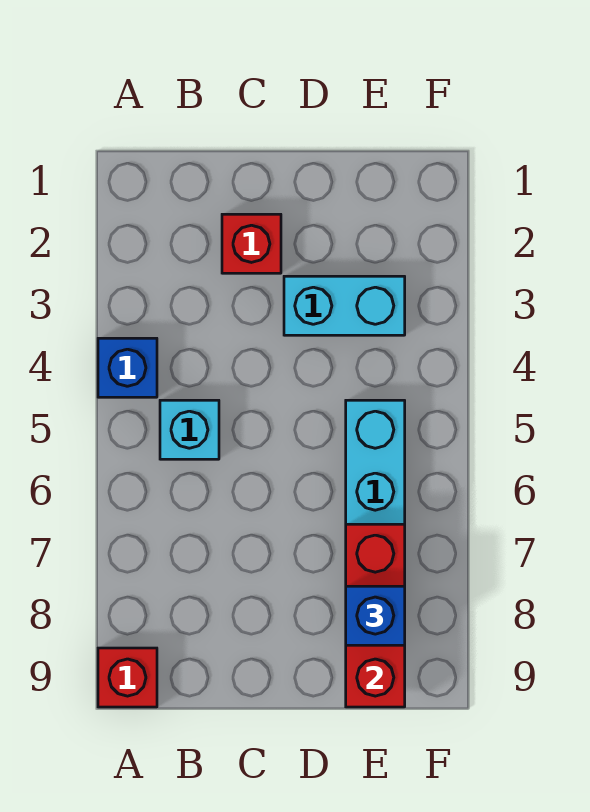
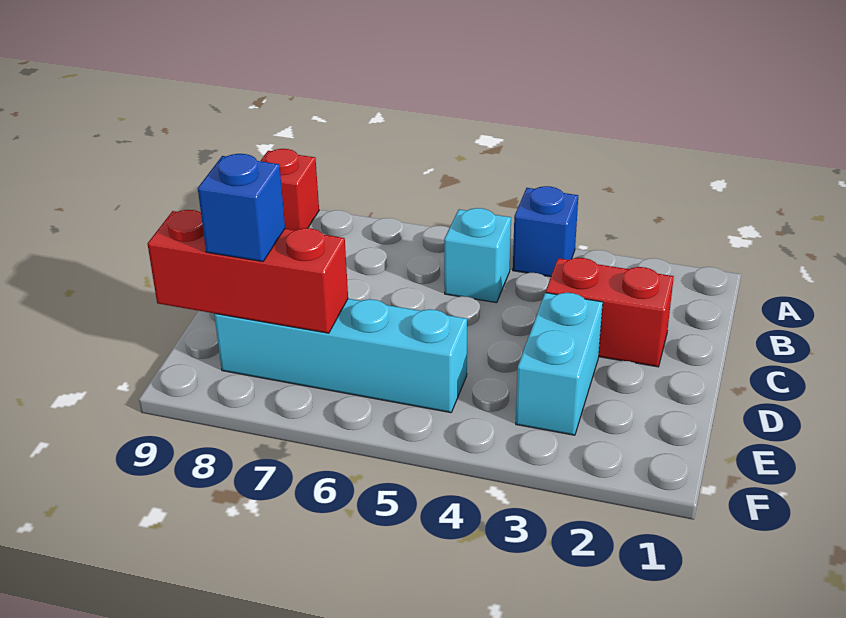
red 1x1 brick [222,214,281,273] -> red 1x2 brick [546,258,674,367]

